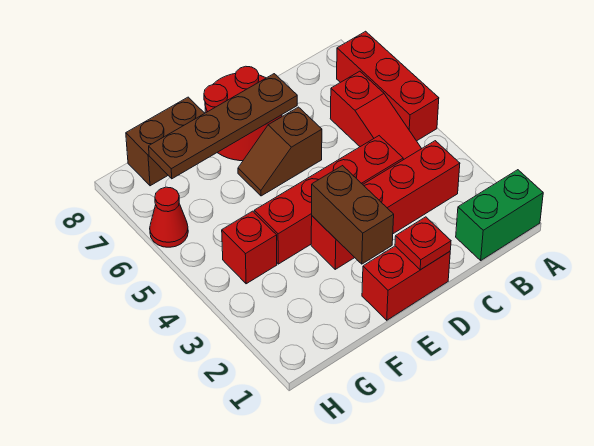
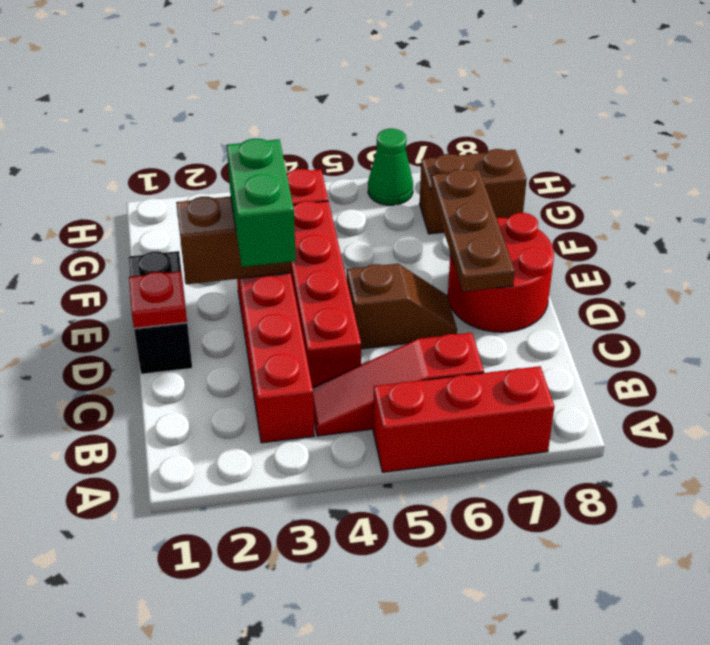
green 1x2 brick [456,170,543,260] -> green 1x2 brick moved to [227,139,296,267]
red 1x2 brick [362,246,450,320] -> black 1x2 brick [129,251,192,374]
brown 1x2 slope [238,107,322,196] -> brown 1x2 slope turned to [347,264,457,349]
brown 1x4 plate [149,74,297,179] -> brown 1x3 plate [431,169,515,292]
brown 1x2 brick [126,97,205,186] -> brown 1x2 brick turned to [420,149,527,234]
red 1x1 cone [150,187,188,247] -> green 1x1 cone [368,129,413,205]

